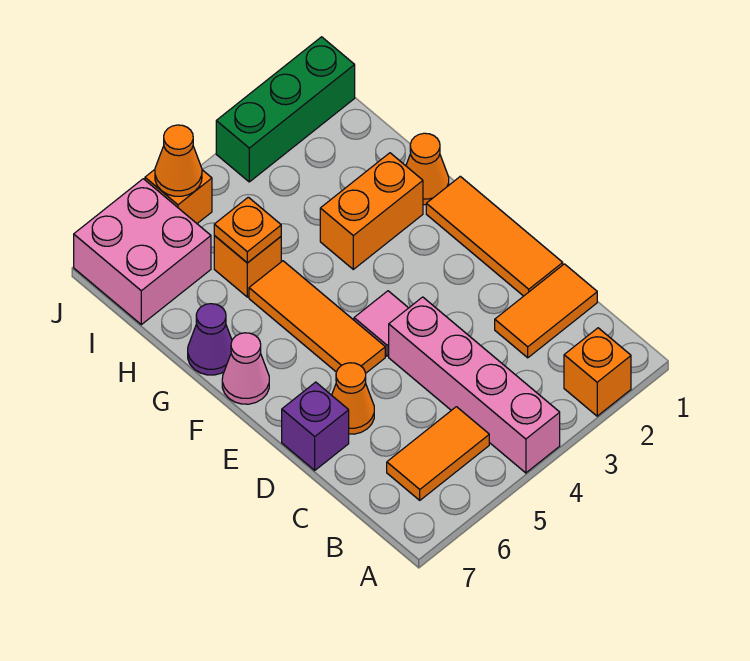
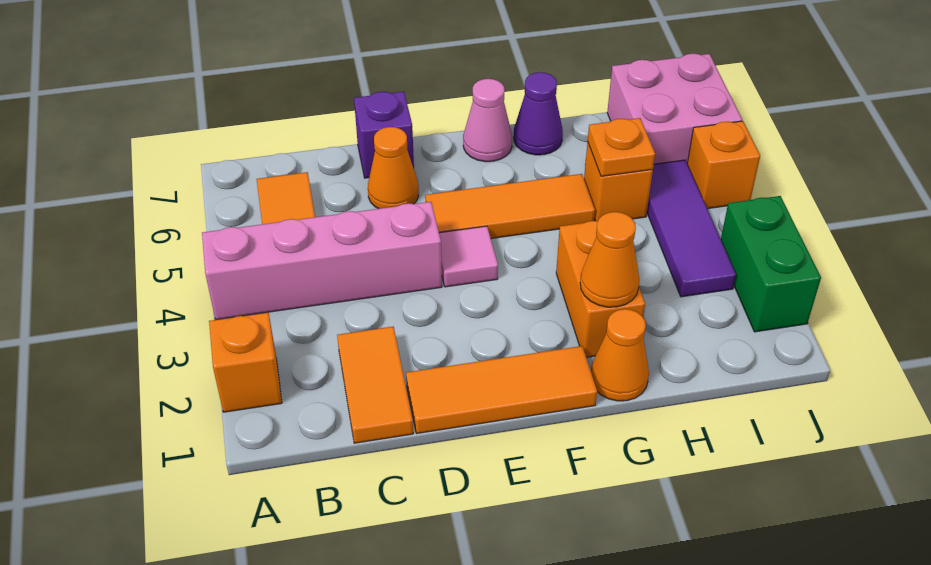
none -> purple 1x3 tile [647,160,736,297]
green 1x3 brick [216,37,355,182] -> green 1x2 brick [721,196,821,332]
orange 1x1 cone [155,125,202,196] -> orange 1x1 cone moved to [580,212,640,307]

